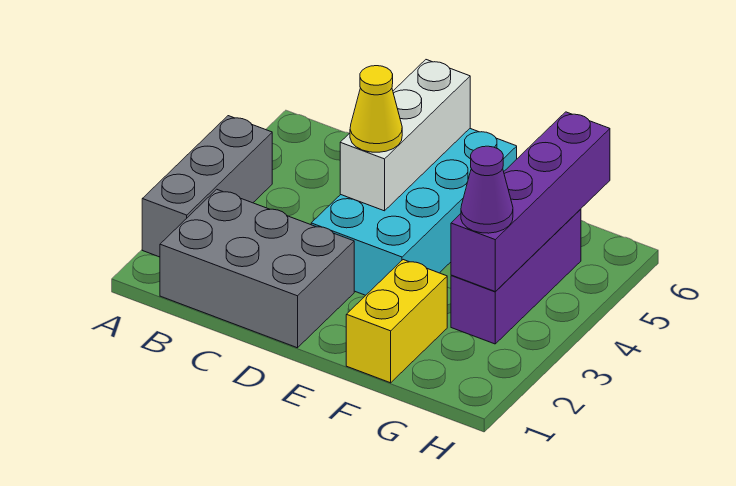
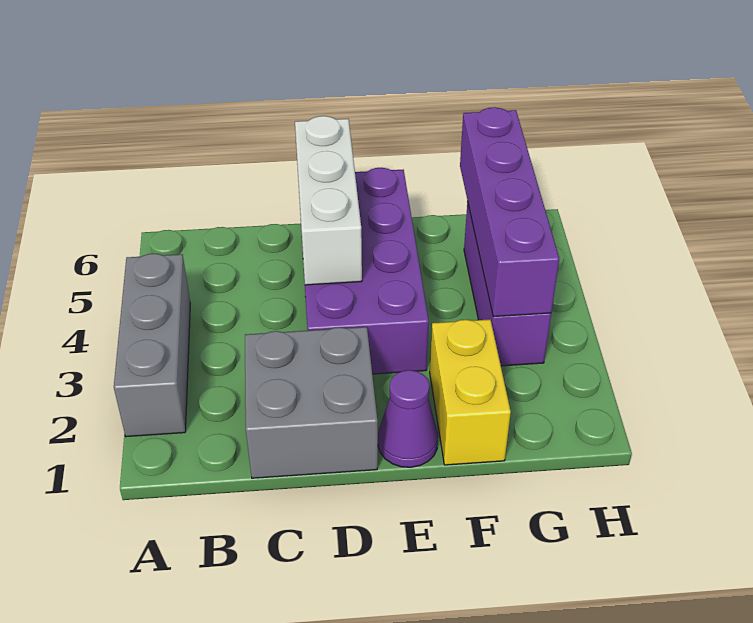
grey 2x3 brick [160,189,354,348] -> grey 2x2 brick [245,327,378,478]
cyan 2x4 brick [311,129,517,295] -> purple 2x4 brick [302,168,429,374]
yellow 1x1 cone [350,66,402,152] -> none
purple 1x1 cone [461,146,513,233] -> purple 1x1 cone moved to [378,370,438,467]

